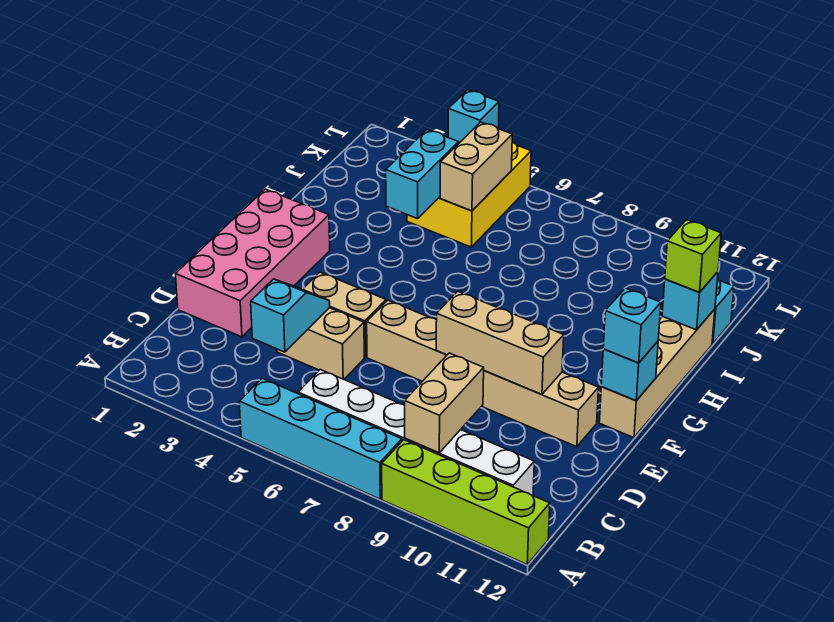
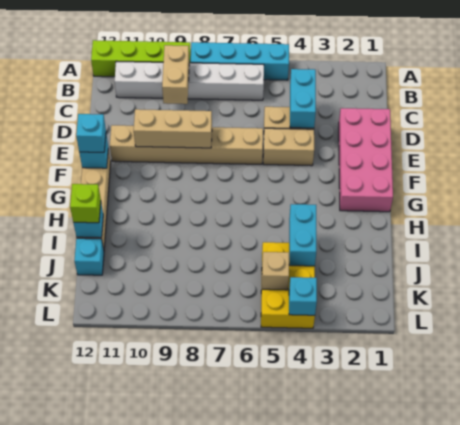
cyan 1x2 slope [251,279,330,352] -> cyan 1x2 brick [290,69,316,128]
tan 1x2 brick [440,122,512,211] -> tan 1x1 brick [262,252,289,290]

